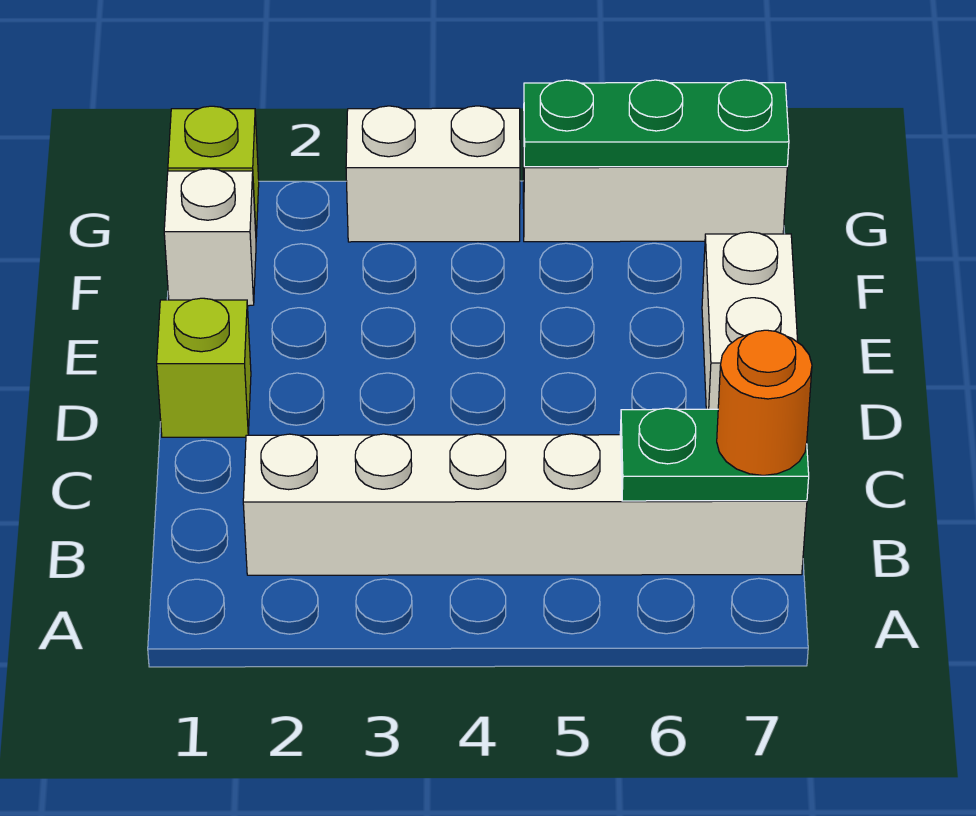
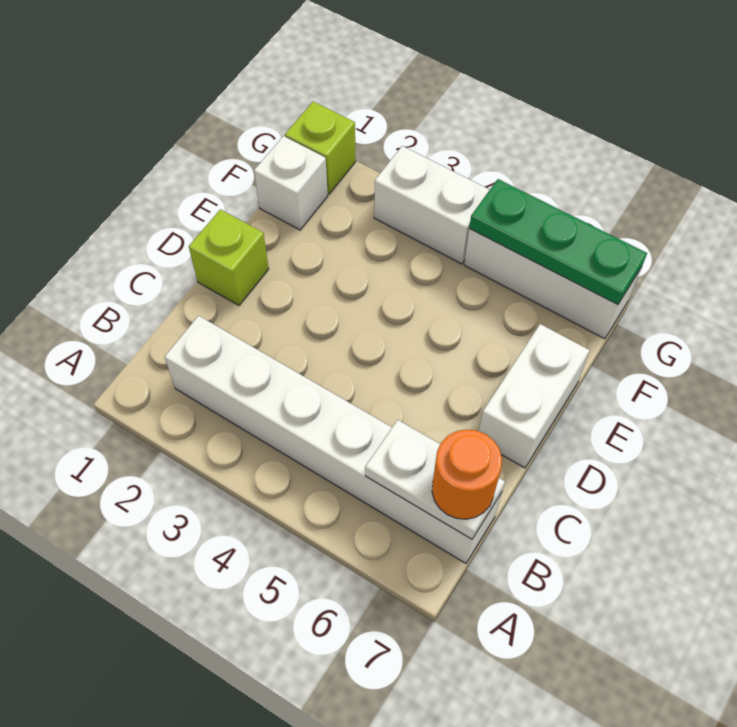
green 1x2 plate [620,408,809,501] -> white 1x2 plate [365,420,505,539]

